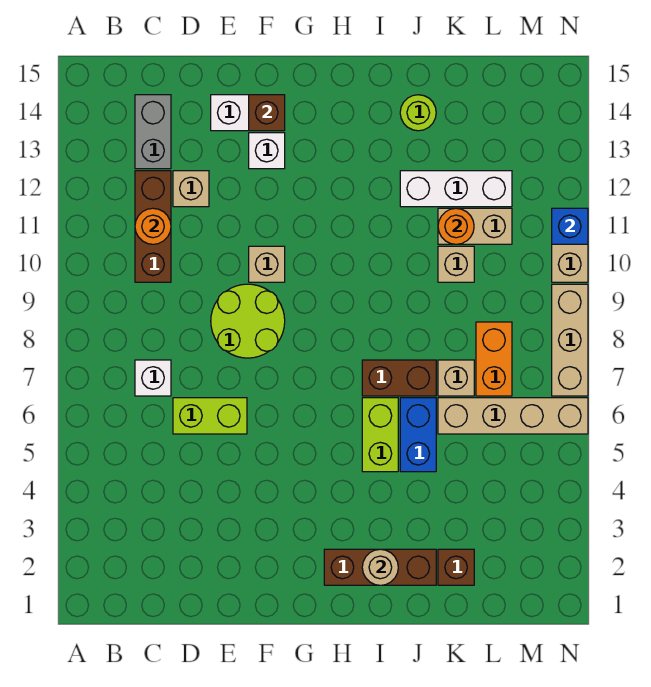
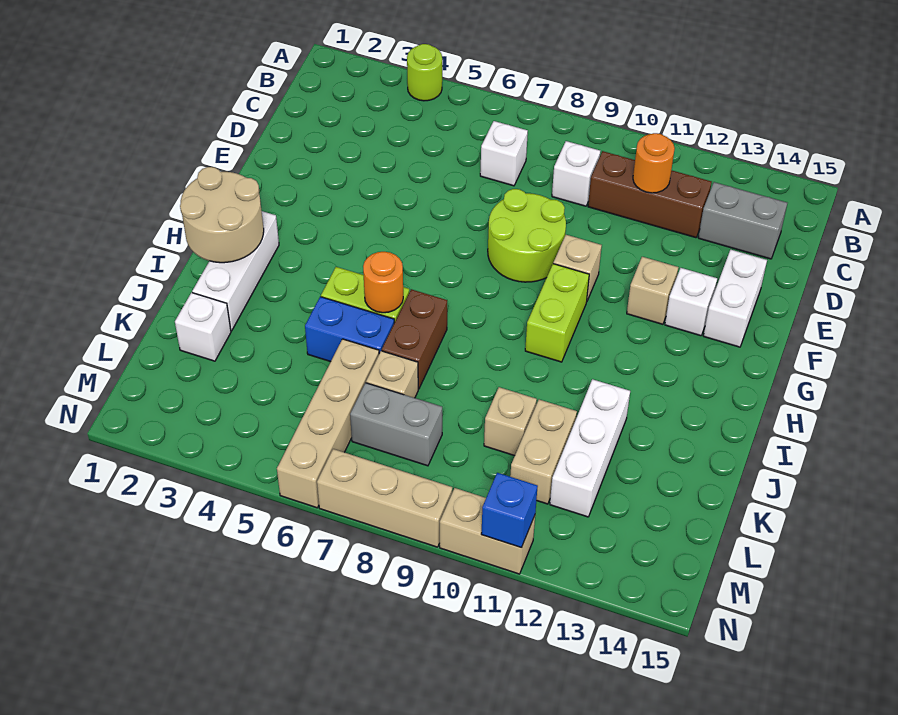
none -> white 1x1 brick [552,141,600,206]
lime 1x2 brick [173,398,247,434] -> lime 1x2 brick moved to [525,264,589,362]
tan 1x1 brick [173,171,209,207] -> tan 1x1 brick moved to [627,257,678,324]
brown 1x1 brick [249,95,285,131] -> none
brown 1x3 brick [324,549,436,585] -> white 1x3 brick [192,211,279,331]
tan 1x1 round brick [362,549,398,585] -> tan 2x2 round brick [180,167,264,263]
lime 1x1 round brick [400,95,436,131] -> lime 1x1 round brick moved to [407,44,442,101]
brown 1x1 brick [438,549,474,585] -> white 1x1 brick [175,293,231,361]
orange 1x1 round brick [438,208,474,244] -> orange 1x1 round brick moved to [363,252,403,313]
orange 1x2 brick [476,322,512,396] -> grey 1x2 brick [350,383,442,466]

